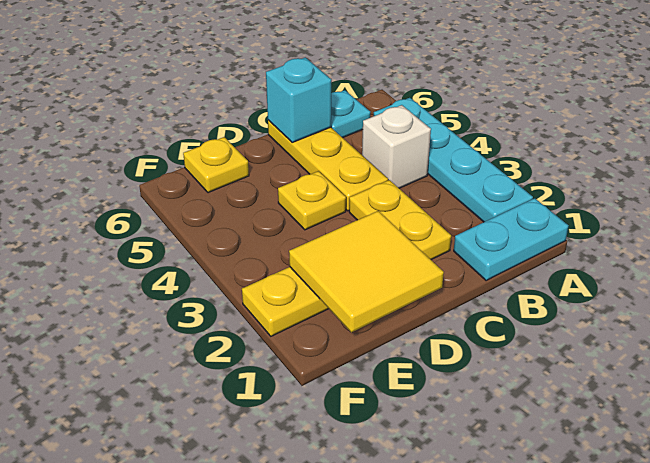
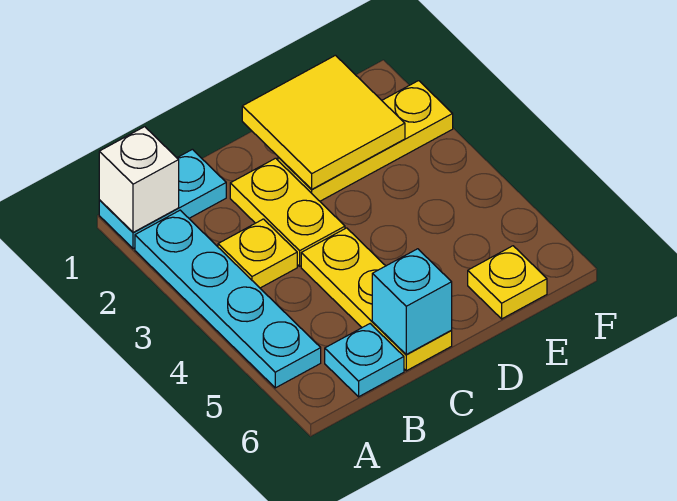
white 1x1 brick [362,105,431,188] -> white 1x1 brick moved to [99,127,179,232]
yellow 1x1 plate [278,171,346,230] -> yellow 1x1 plate moved to [218,219,297,288]

